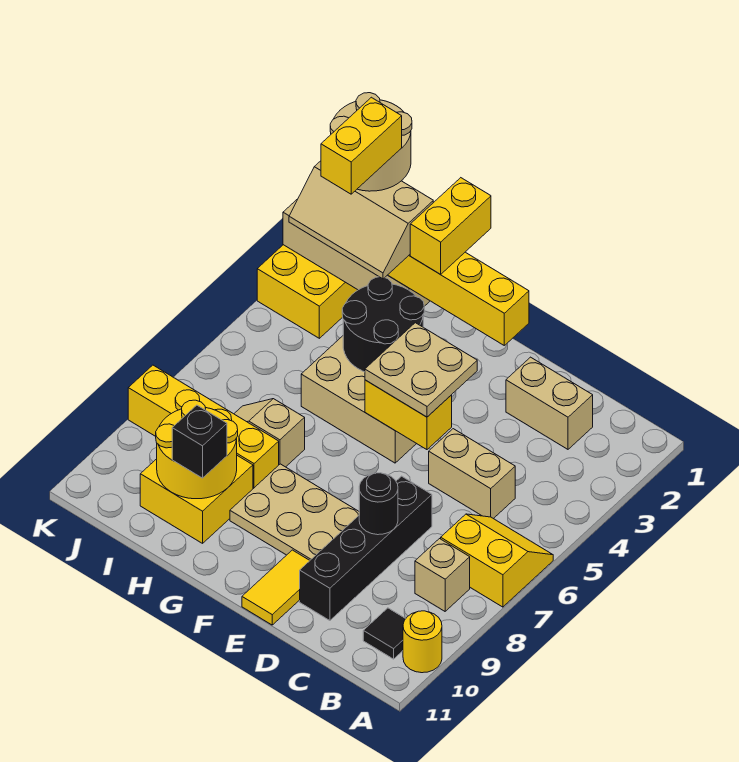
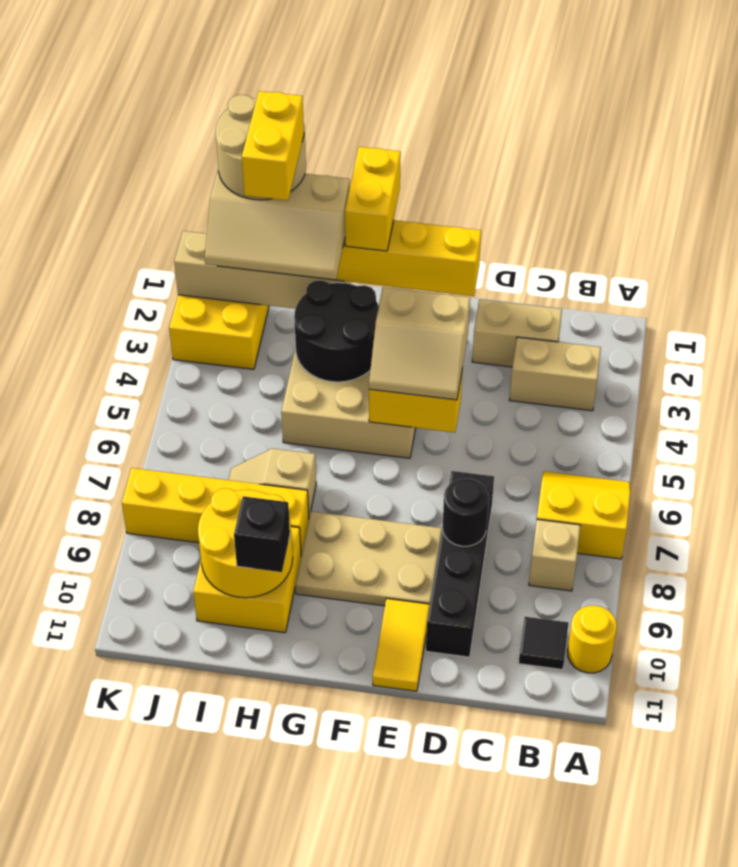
tan 1x2 brick [429,429,515,519] -> tan 1x2 brick moved to [509,337,601,411]
tan 2x2 plate [365,323,477,417] -> tan 2x2 slope [369,287,470,400]

